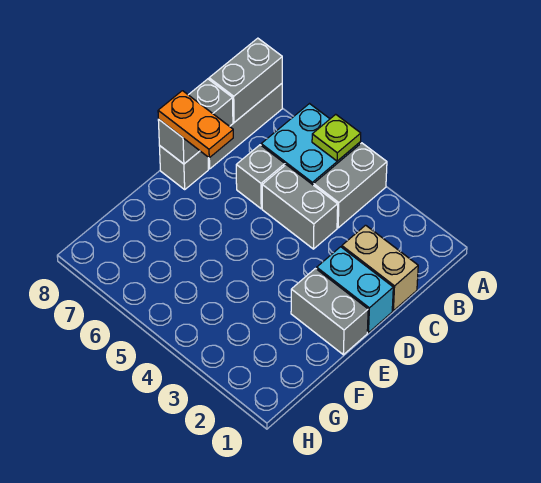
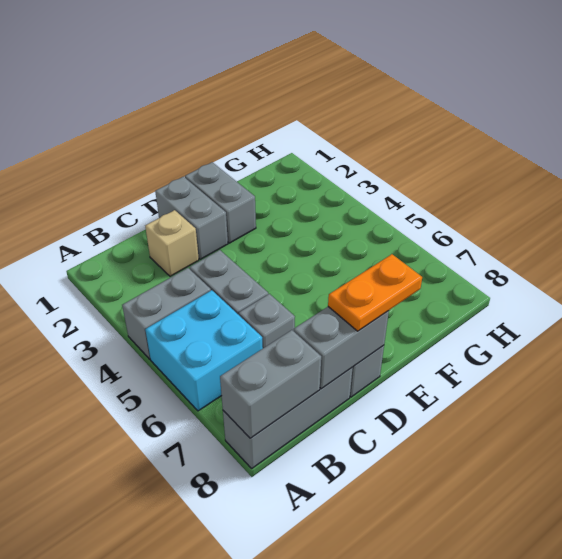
lime 1x1 plate [312,114,361,161] -> none
tan 1x2 brick [342,225,418,311] -> tan 1x1 brick [145,210,199,276]
cyan 1x2 brick [317,247,393,333] -> grey 1x2 brick [155,177,228,259]
orange 1x2 plate [158,91,233,158] -> orange 1x2 plate turned to [328,254,422,331]

